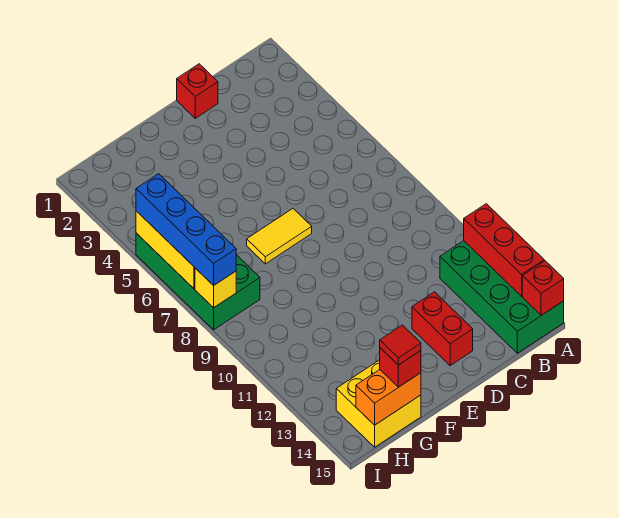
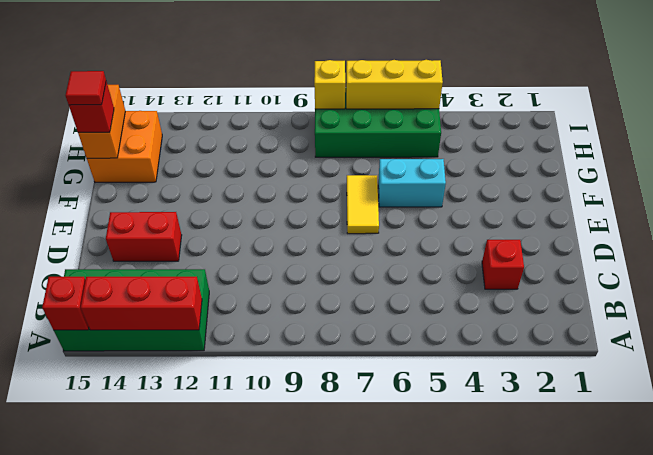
red 1x1 brick [177,64,218,118] -> red 1x1 brick moved to [482,240,524,289]
none -> cyan 1x2 brick [378,159,446,207]
yellow 2x2 brick [336,360,421,447] -> orange 2x2 brick [87,111,162,182]
blue 1x4 brick [136,174,236,286] -> none

